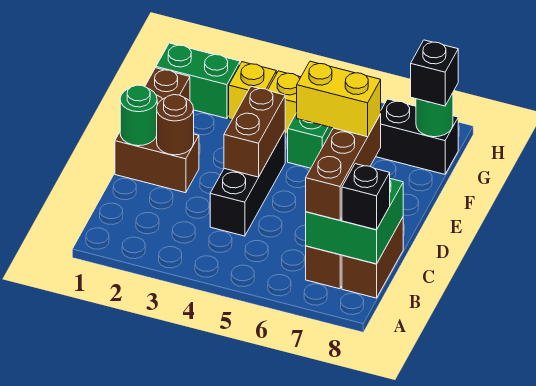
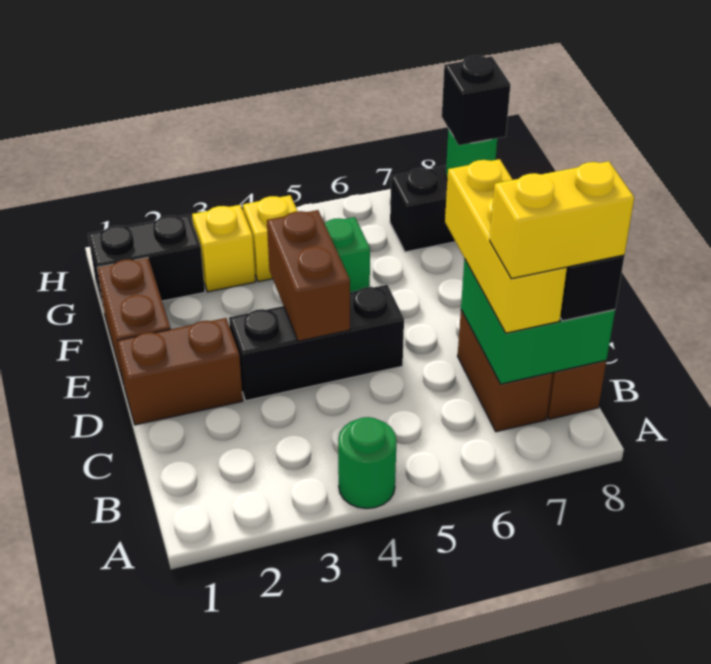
brown 1x3 brick [306,114,381,220] -> yellow 1x3 brick [445,159,567,333]
black 1x3 brick [210,131,285,236] -> black 1x3 brick turned to [229,285,404,401]
green 1x1 round brick [120,85,157,146] -> green 1x1 round brick moved to [338,417,397,509]
brown 1x1 round brick [157,95,194,155] -> none
yellow 1x2 brick [297,61,381,137] -> yellow 1x2 brick moved to [490,161,634,279]
green 1x2 brick [156,43,240,118] -> black 1x2 brick [88,215,205,310]

